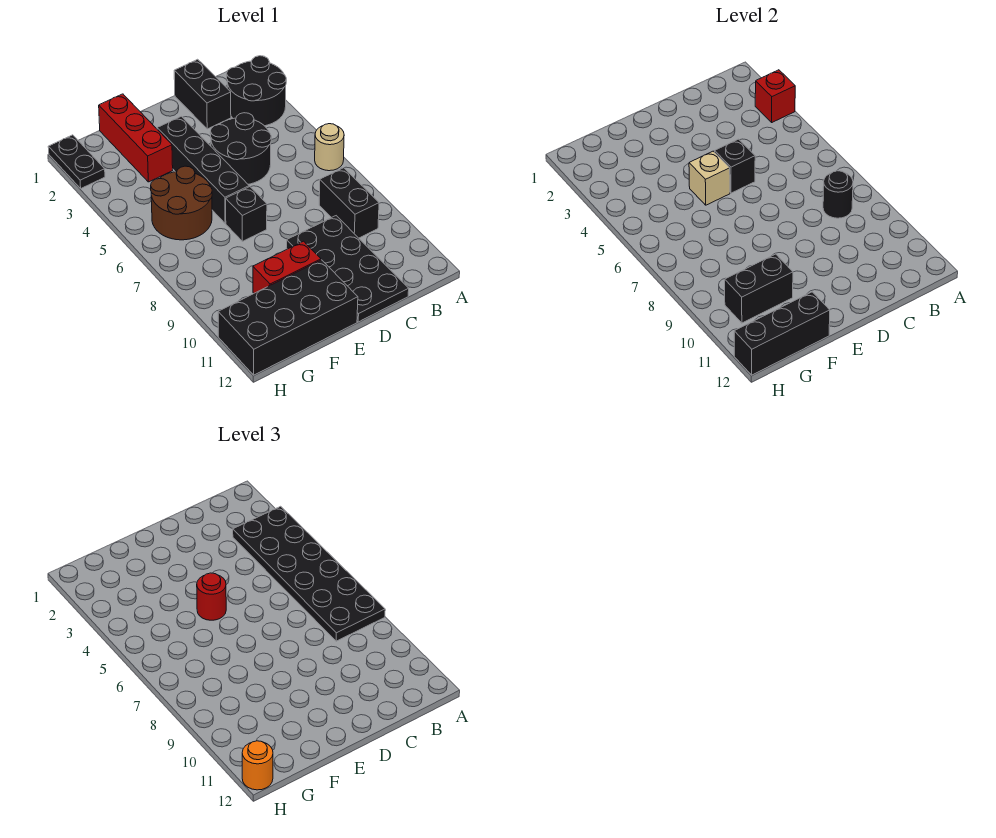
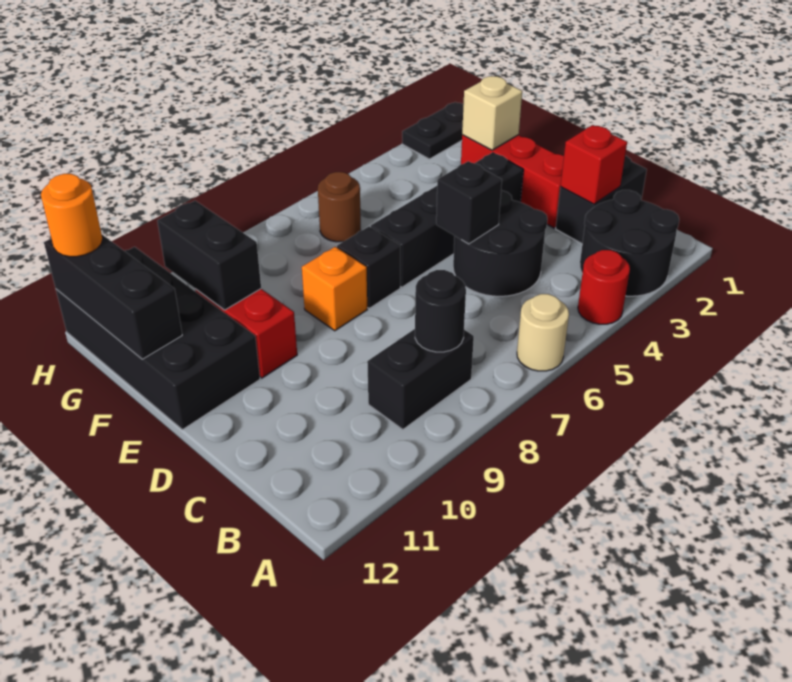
red 1x1 brick [755,70,795,122] -> red 1x1 brick moved to [561,125,627,204]
black 2x6 plate [233,506,385,641] -> none
black 2x4 plate [286,216,409,322] -> none
tan 1x1 brick [689,151,730,205] -> tan 1x1 brick moved to [462,76,522,150]
red 1x1 round brick [197,573,226,620] -> red 1x1 round brick moved to [578,250,630,324]
none -> orange 1x1 brick [302,247,367,331]
red 1x3 brick [99,94,173,182] -> red 1x3 brick turned to [461,135,564,228]
brown 2x2 round brick [151,166,212,240] -> brown 1x1 round brick [318,172,361,242]

